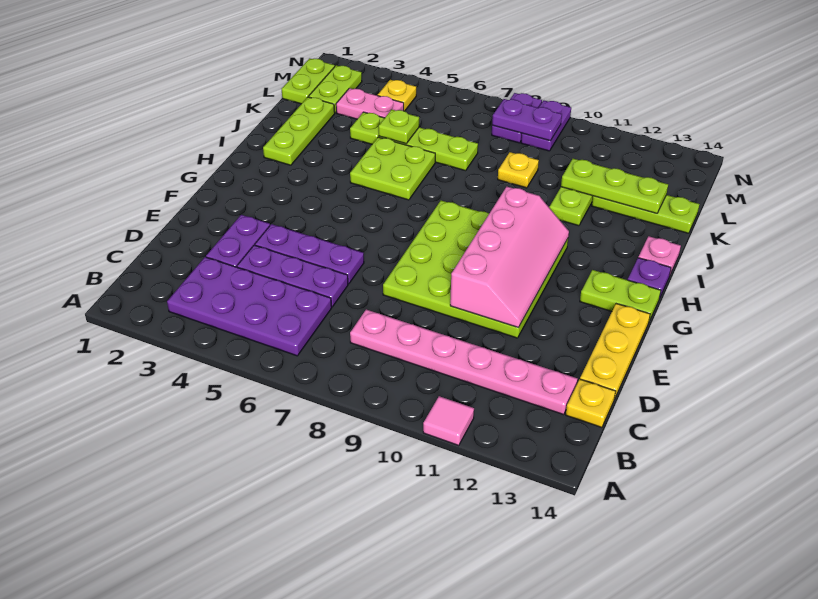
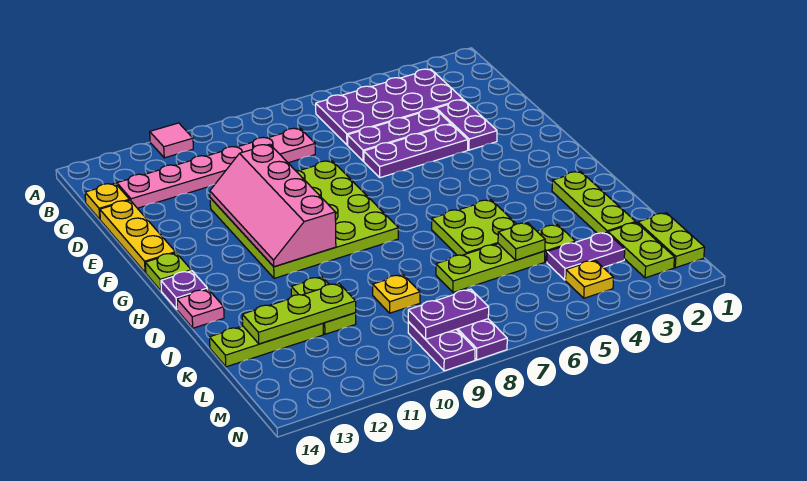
lime 1x2 plate [580,270,661,321] -> lime 1x1 plate [145,253,191,291]
pink 1x2 plate [336,88,404,119] -> purple 1x2 plate [547,232,625,280]

